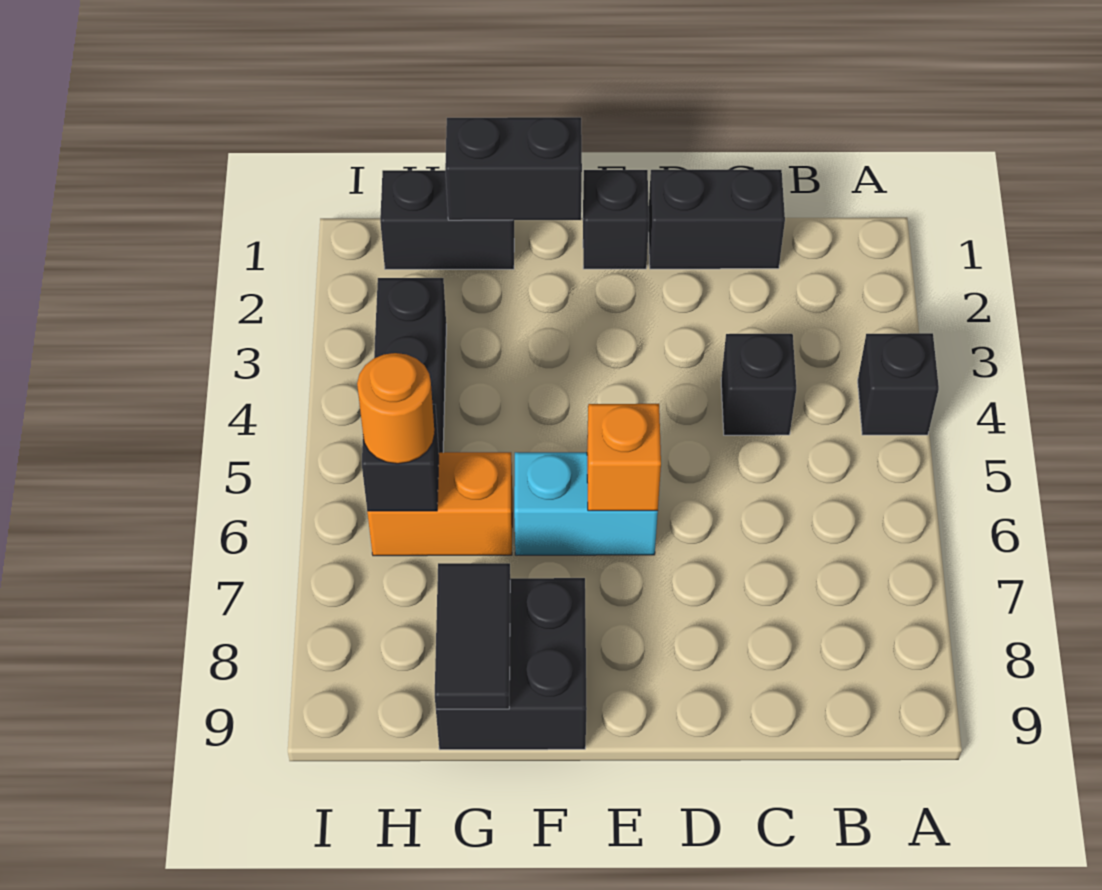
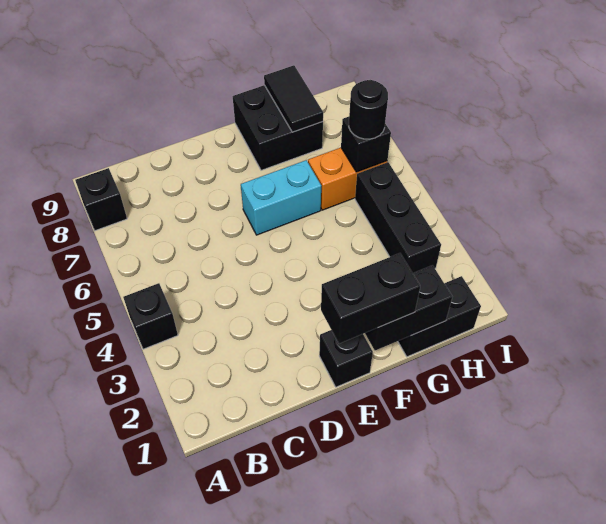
black 1x2 brick [648,170,785,269] -> black 1x2 brick moved to [321,253,420,344]
black 1x1 brick [721,334,796,435] -> black 1x1 brick moved to [75,168,127,231]
orange 1x1 brick [587,403,661,511] -> none
orange 1x1 round brick [357,353,435,464] -> black 1x1 round brick [349,80,388,139]

